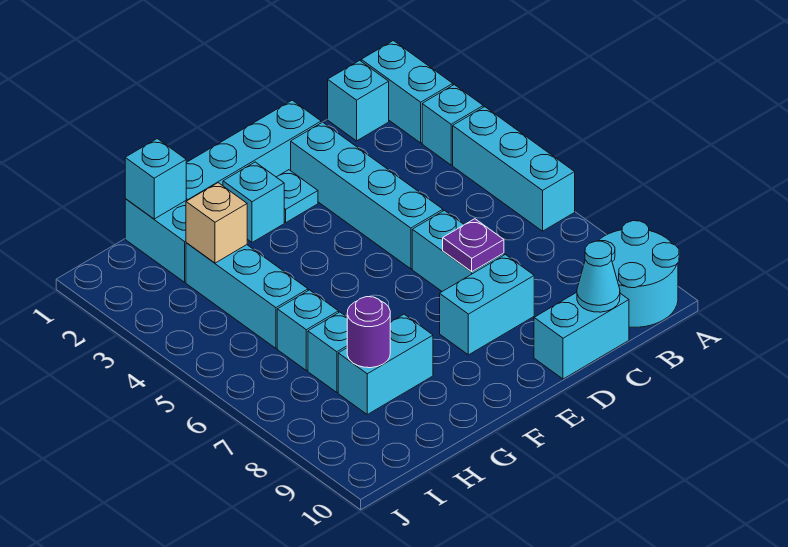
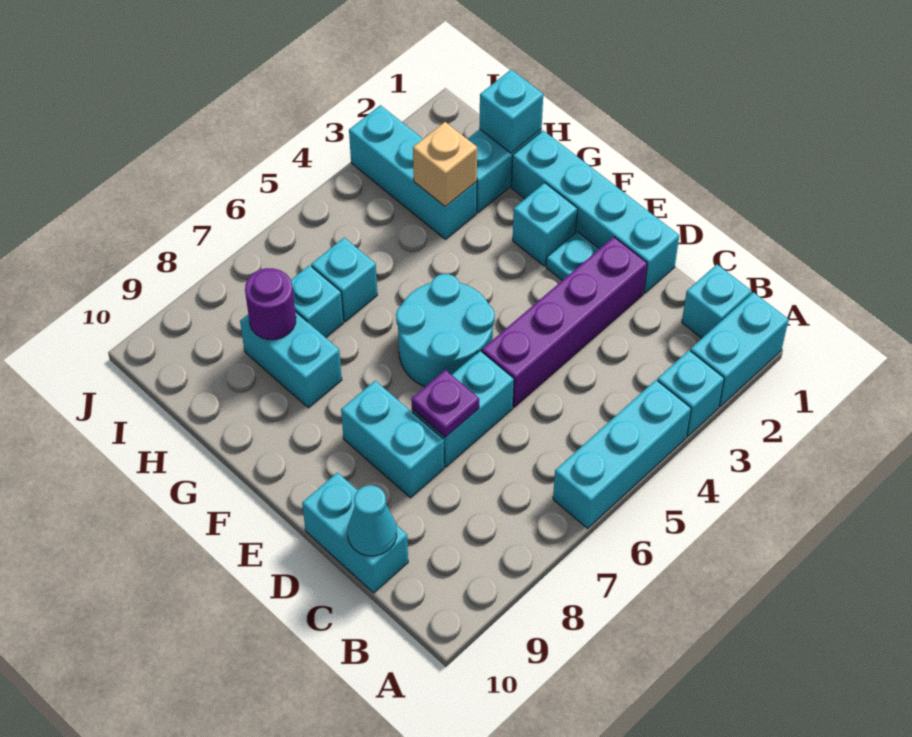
cyan 2x2 round brick [598,221,679,327] -> cyan 2x2 round brick moved to [396,274,495,387]
cyan 1x4 brick [291,122,443,269] -> purple 1x4 brick [482,237,647,407]
cyan 1x3 brick [186,243,308,348] -> cyan 1x3 brick turned to [349,105,477,239]

